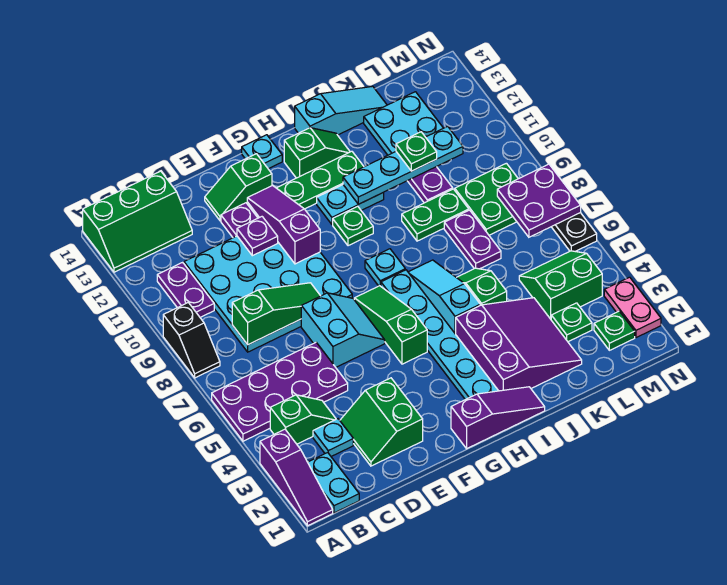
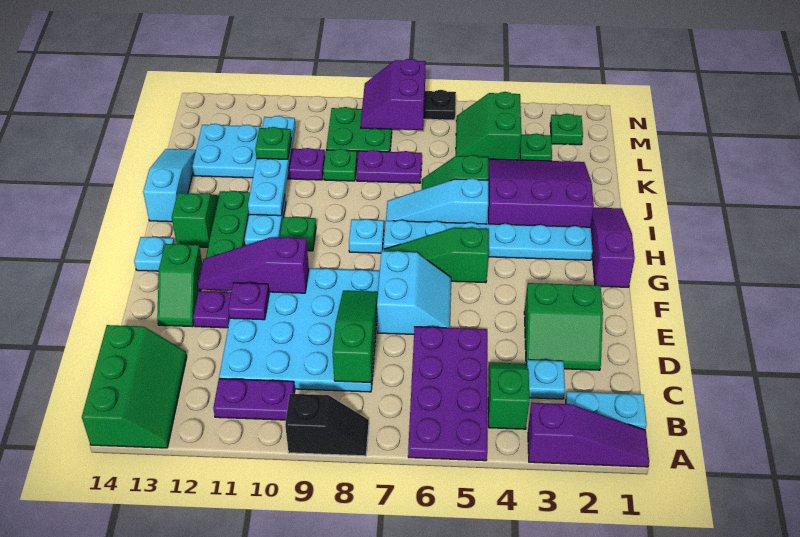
cyan 2x2 slope [301,293,385,367] -> cyan 2x2 slope turned to [377,251,451,334]
green 1x2 plate [402,189,469,241] -> green 1x1 plate [323,149,357,181]
purple 2x2 plate [497,164,581,237] -> purple 2x2 slope [361,59,426,130]
pink 1x2 plate [604,277,661,338] -> none

